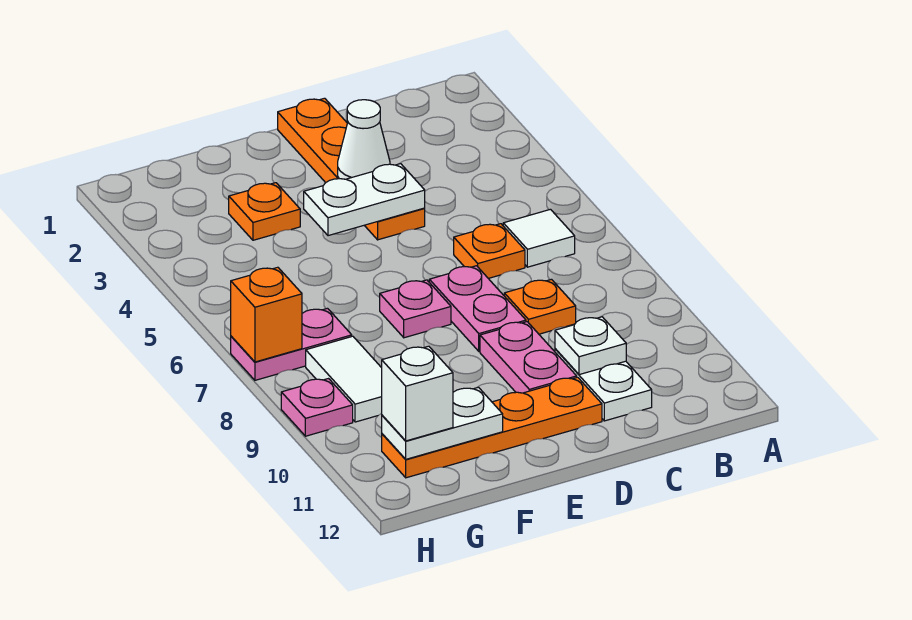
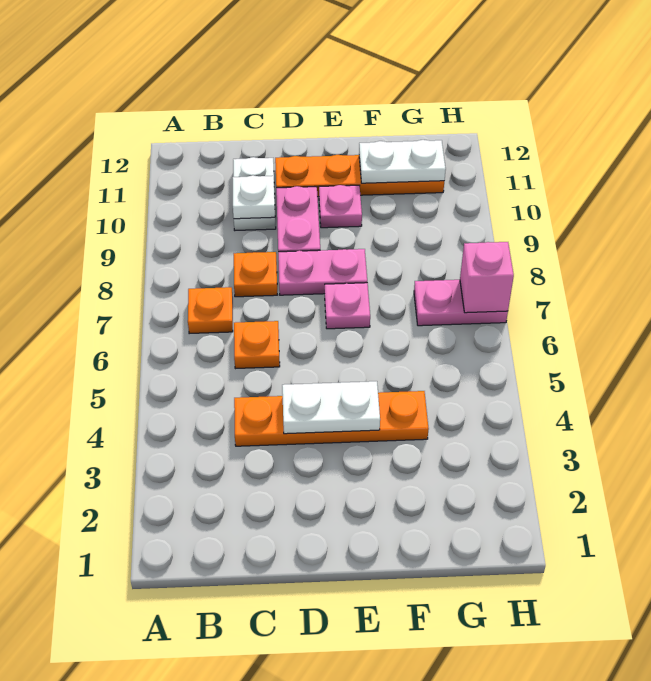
white 1x1 tile [503,209,575,267] -> none
orange 1x4 plate [278,98,425,240] -> orange 1x4 plate turned to [234,391,429,446]
white 1x1 cone [338,100,390,179] -> none
pink 1x2 plate [429,266,526,351] -> pink 1x2 plate turned to [278,249,367,295]
orange 1x1 plate [229,183,300,240] -> orange 1x1 plate moved to [188,287,233,334]
white 1x2 tile [306,336,382,422] -> none
white 1x1 brick [382,346,453,441] -> none
orange 1x1 brick [231,267,302,362] -> pink 1x1 brick [460,242,514,313]
pink 1x1 plate [281,379,353,436] -> pink 1x1 plate moved to [319,185,362,228]

